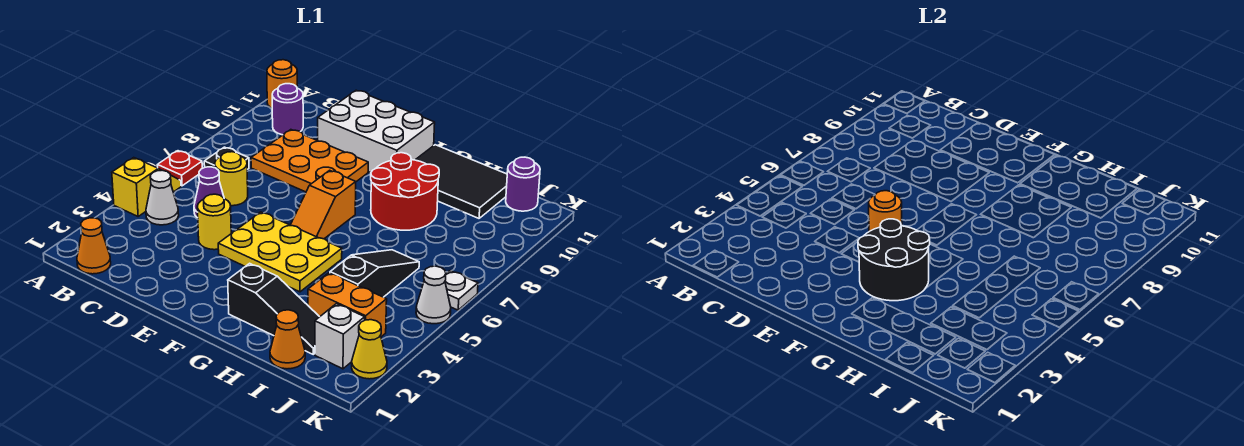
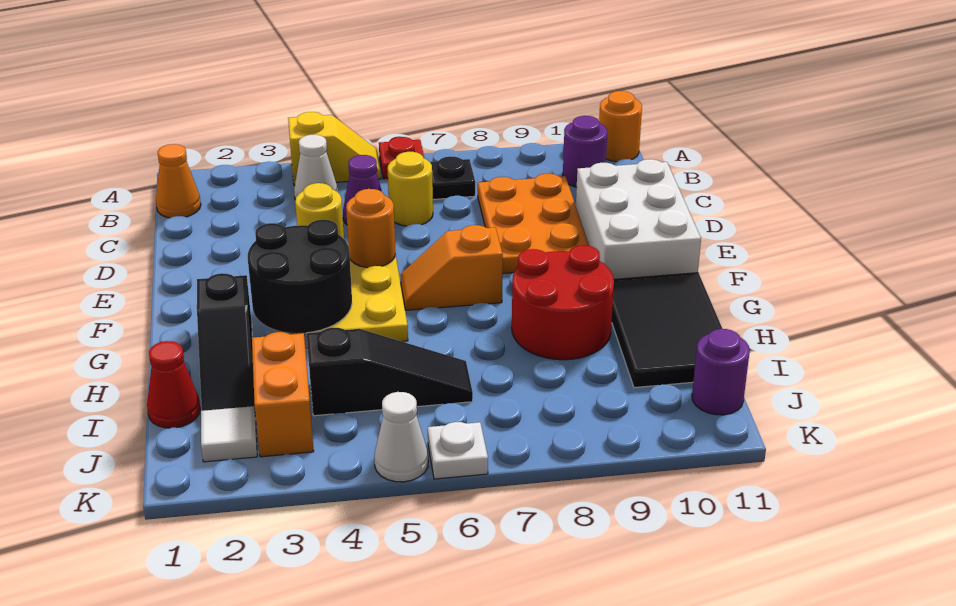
orange 1x1 cone [270,310,305,369] -> red 1x1 cone [147,341,201,428]
white 1x1 brick [315,304,365,369] -> white 1x1 tile [201,406,257,462]
yellow 1x1 cone [352,320,387,379] -> none

